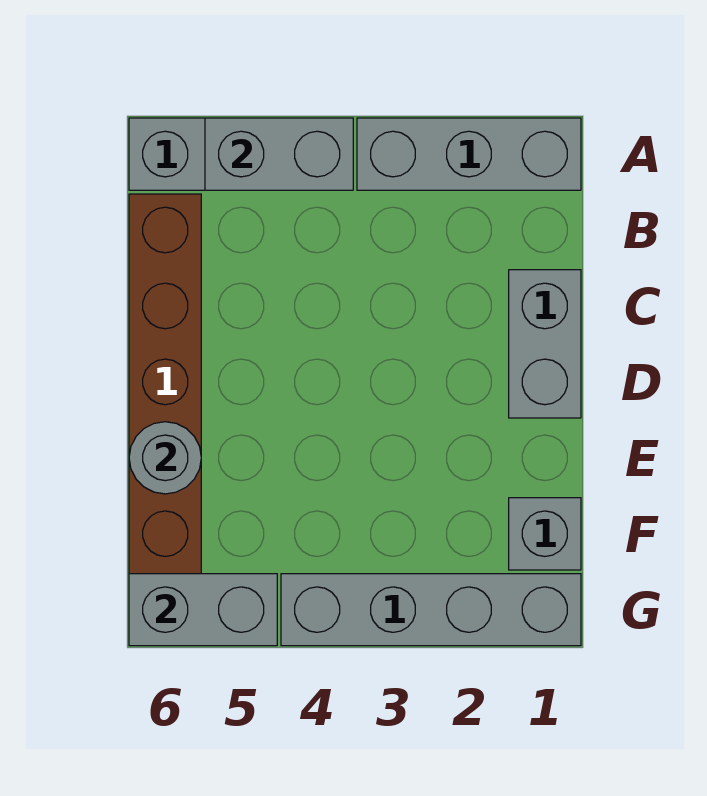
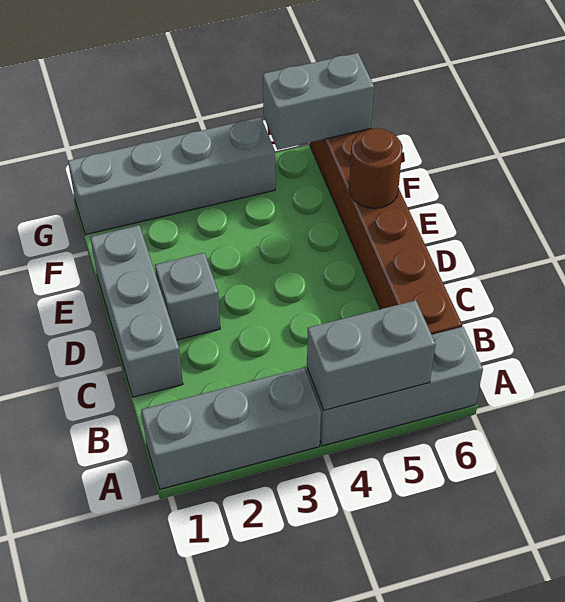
grey 1x2 brick [509,270,581,418] -> grey 1x3 brick [90,225,183,397]
grey 1x1 round brick [129,422,201,494] -> brown 1x1 round brick [349,128,402,208]
grey 1x1 brick [509,498,581,570] -> grey 1x1 brick moved to [155,253,220,340]

